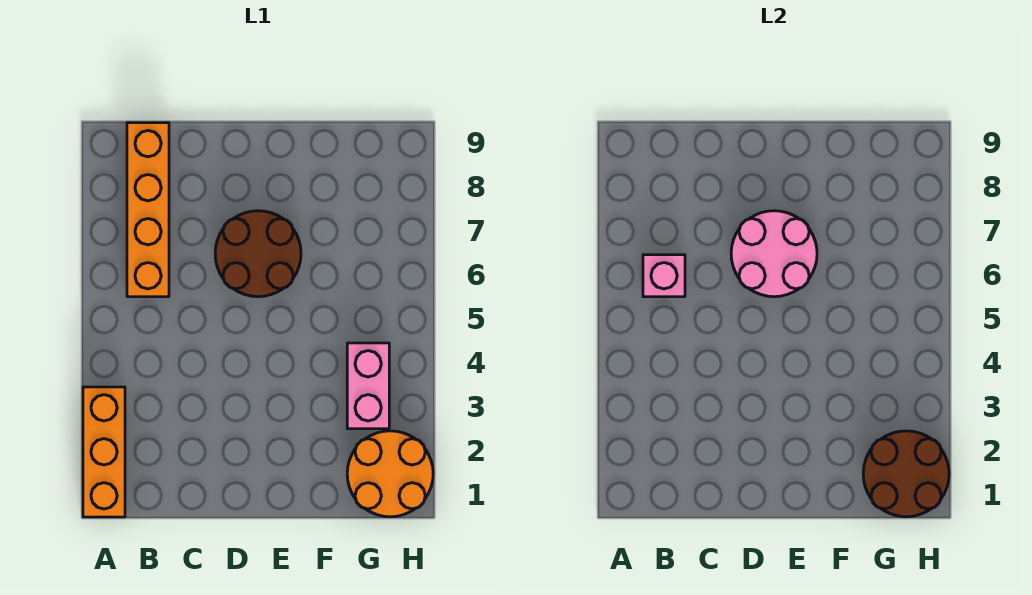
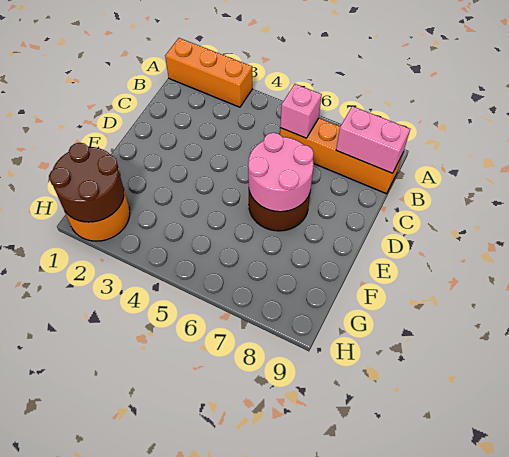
pink 1x2 brick [347,343,389,429] -> pink 1x2 brick moved to [336,106,410,173]

